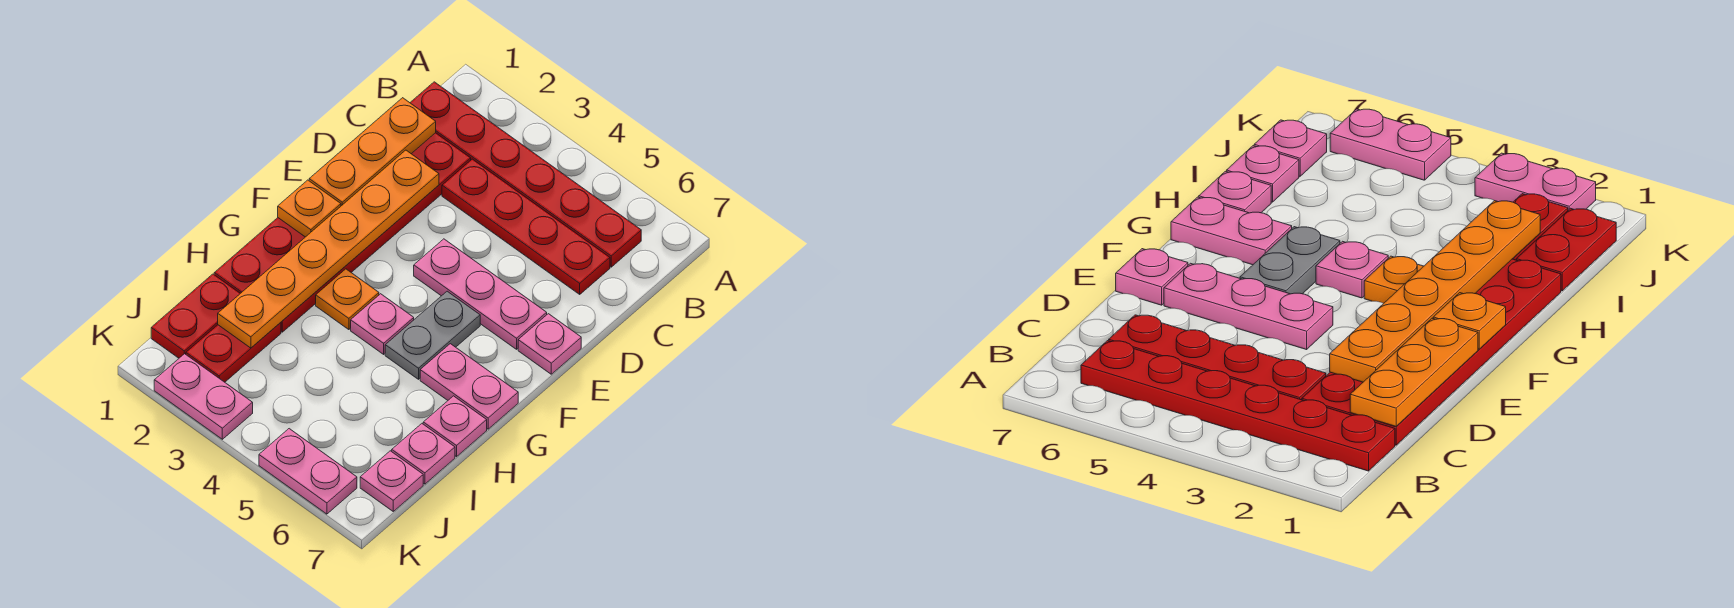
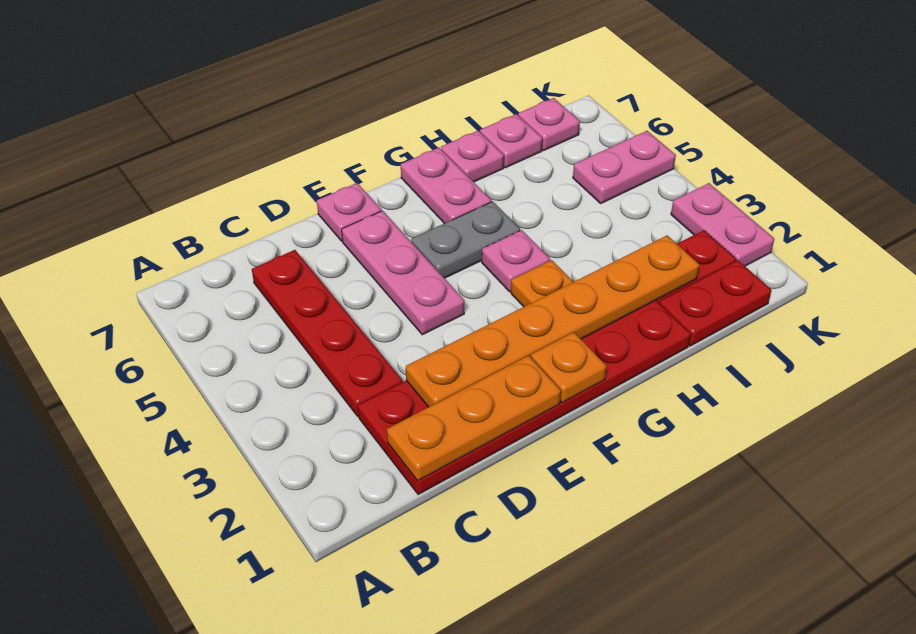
red 1x6 plate [410,82,641,267] -> none
pink 1x2 plate [259,429,357,514] -> pink 1x2 plate turned to [573,131,676,203]

